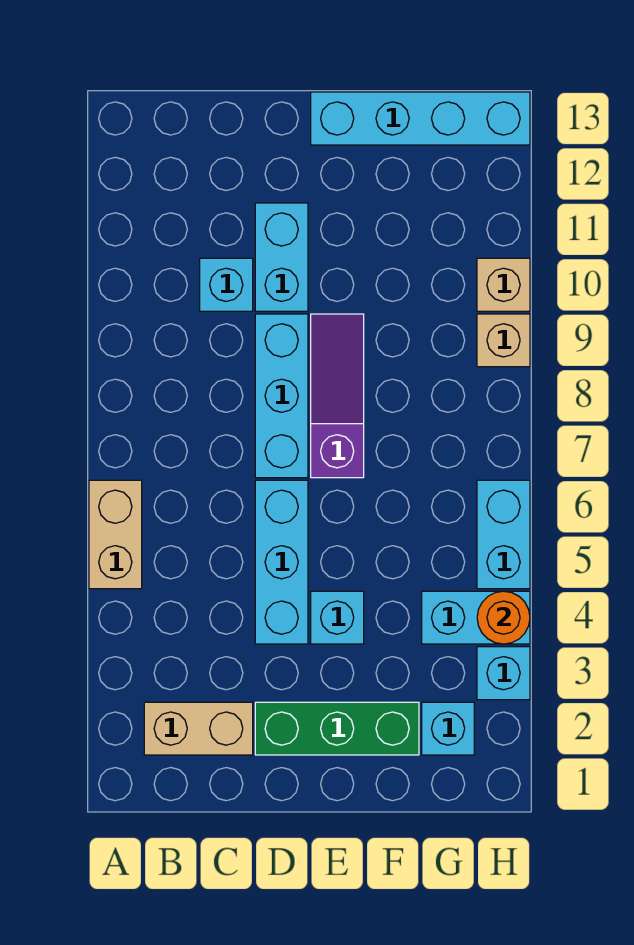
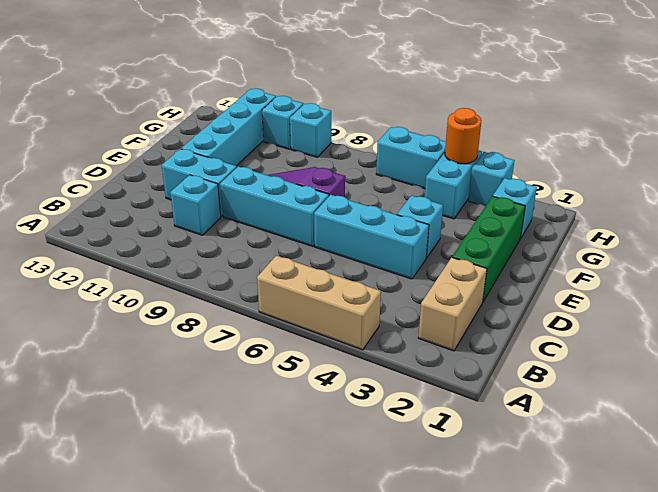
tan 1x2 brick [89,480,142,589] -> tan 1x3 brick [257,255,381,350]
cyan 1x4 brick [311,92,530,145] -> cyan 1x4 brick moved to [181,89,276,166]
tan 1x1 brick [477,314,530,367] -> cyan 1x1 brick [290,103,331,157]
tan 1x1 brick [477,258,530,311] -> cyan 1x1 brick [262,96,303,149]

